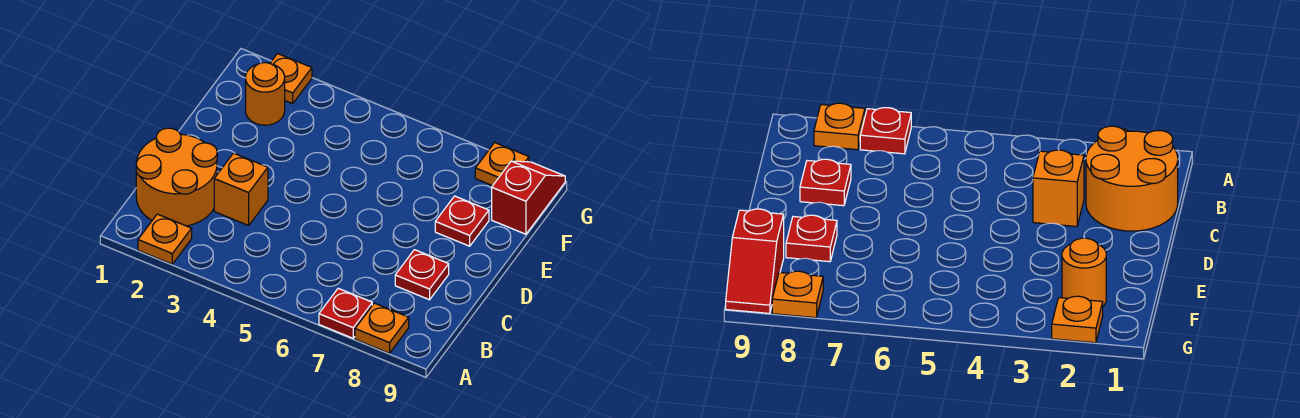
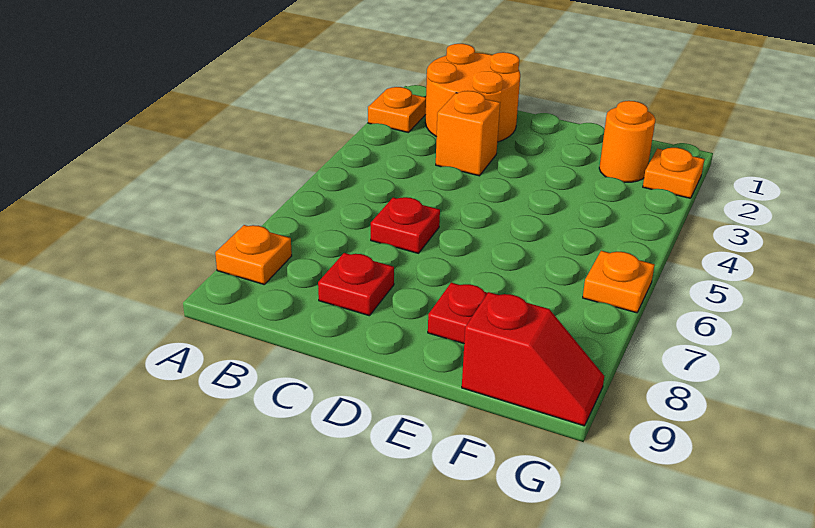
red 1x1 plate [319,288,372,338] -> red 1x1 plate moved to [371,197,440,253]
orange 1x1 plate [475,143,529,186] -> orange 1x1 plate moved to [583,251,655,313]

